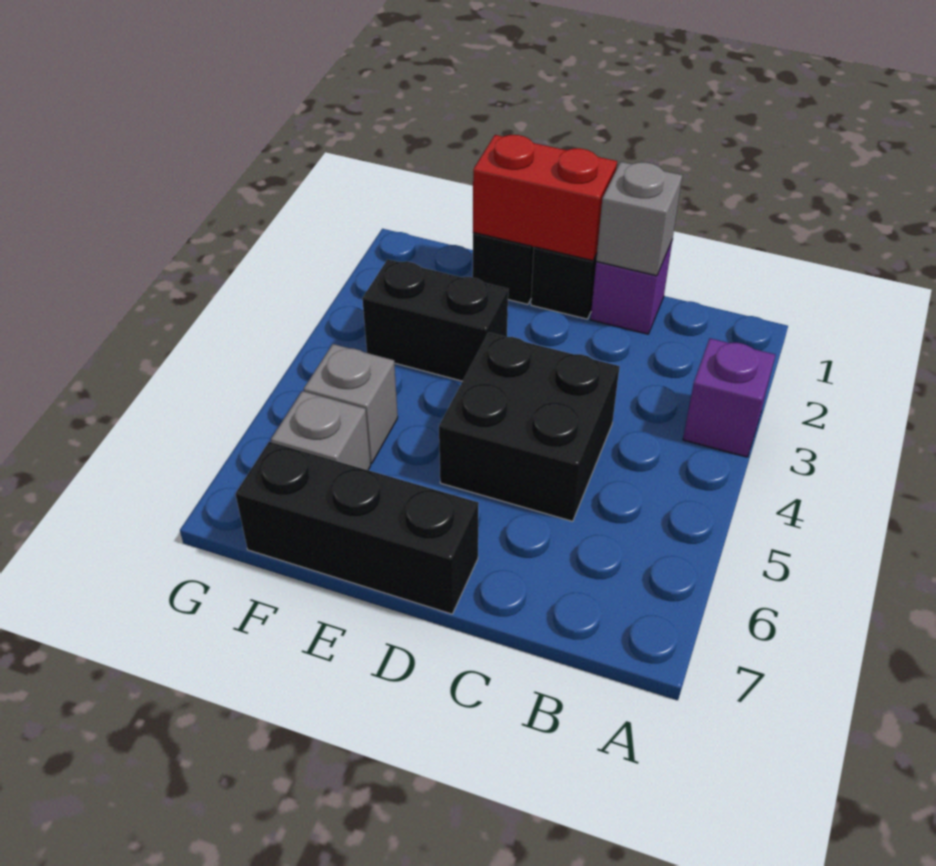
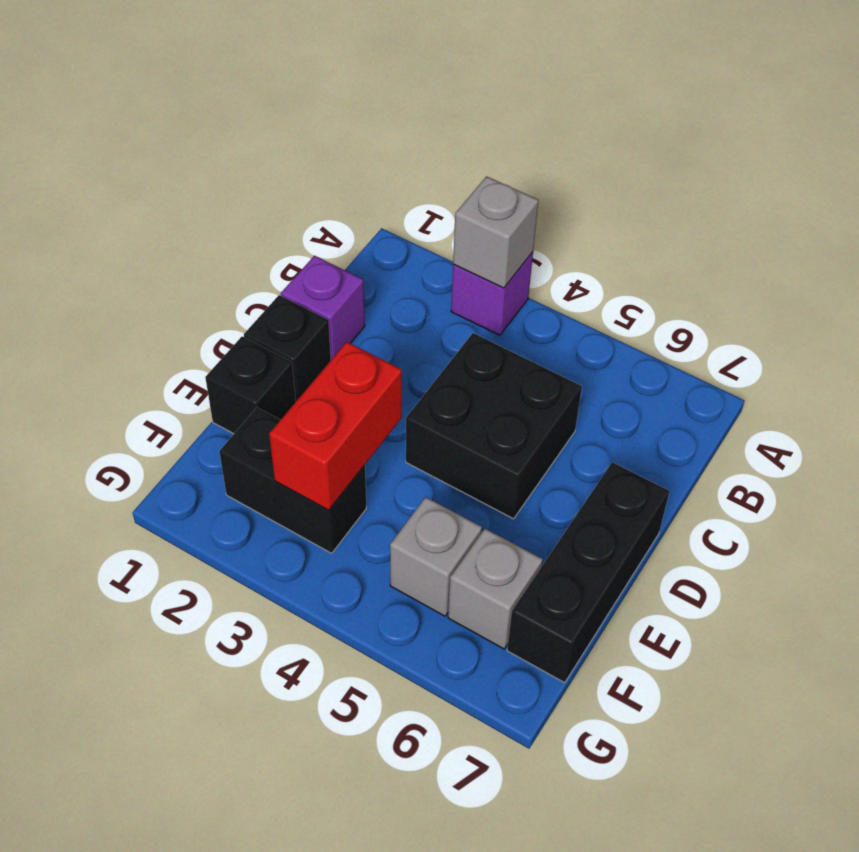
grey 1x1 brick [596,162,682,276] -> grey 1x1 brick moved to [453,176,538,288]
red 1x2 brick [473,135,617,261] -> red 1x2 brick moved to [269,342,402,510]
black 1x2 brick [362,259,508,381] -> black 1x2 brick turned to [219,408,366,553]

